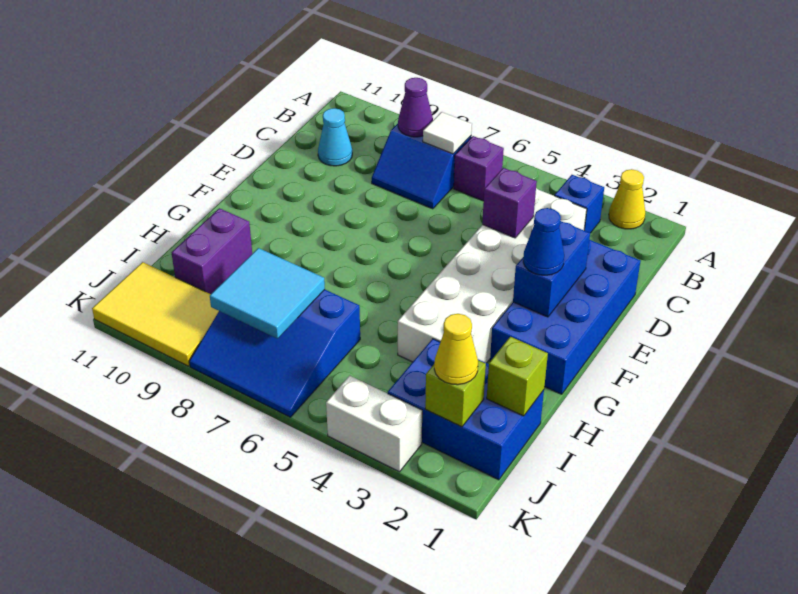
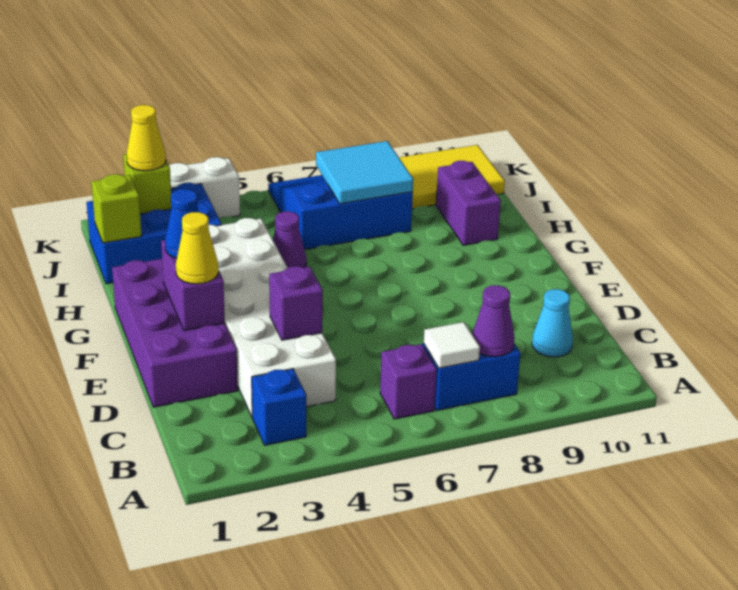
yellow 1x1 cone [609,169,645,229] -> yellow 1x1 cone moved to [176,212,219,284]
blue 2x4 brick [490,240,641,394] -> purple 2x4 brick [112,259,238,407]
blue 1x2 brick [513,221,590,317] -> purple 1x2 brick [161,240,225,331]
none -> purple 1x1 cone [273,211,307,268]

